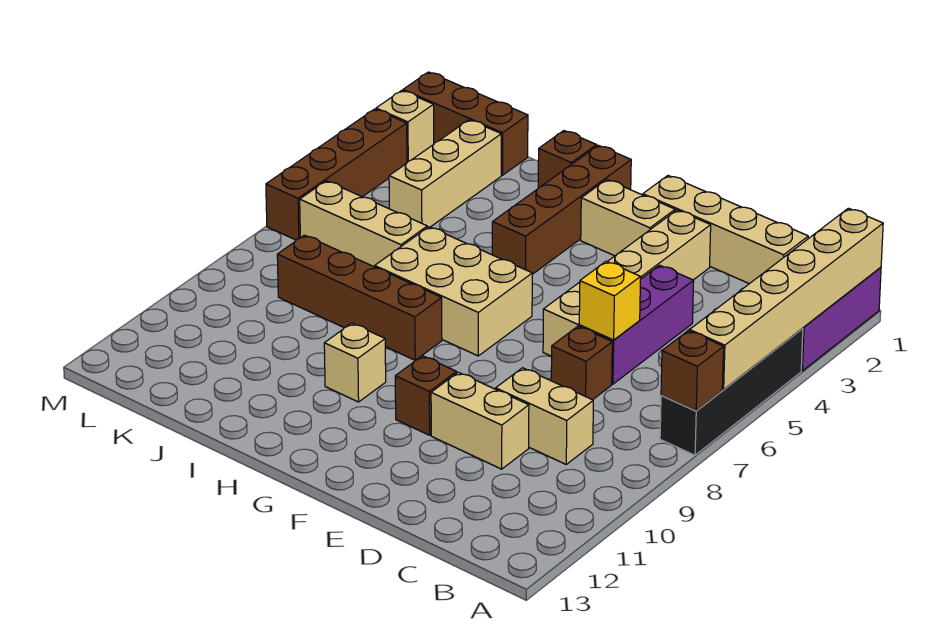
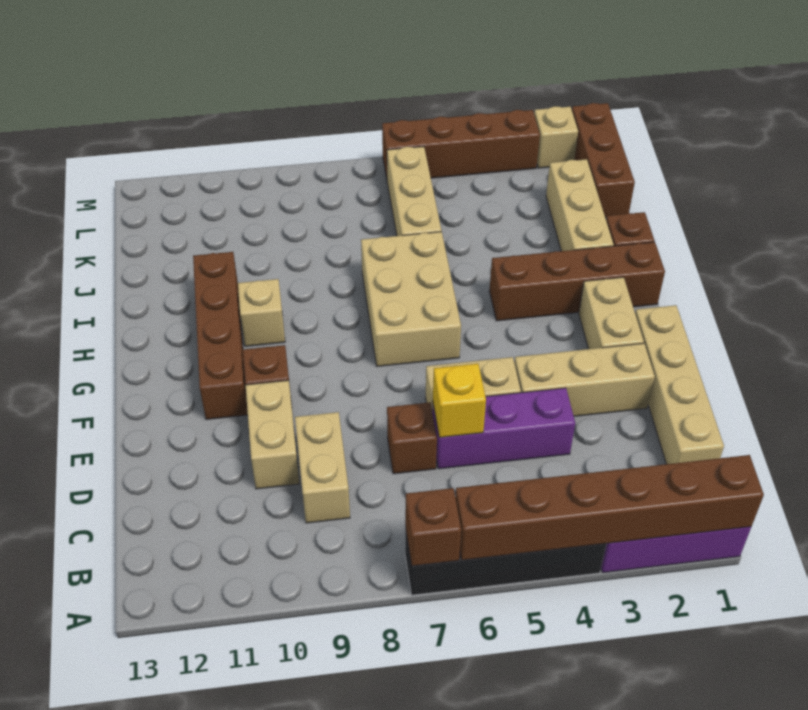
tan 1x6 brick [690,208,883,389] -> brown 1x6 brick [455,455,764,560]
brown 1x4 brick [277,235,442,360] -> brown 1x4 brick moved to [193,252,248,419]
tan 1x3 brick [389,120,501,228] -> tan 1x3 brick turned to [546,159,614,251]

